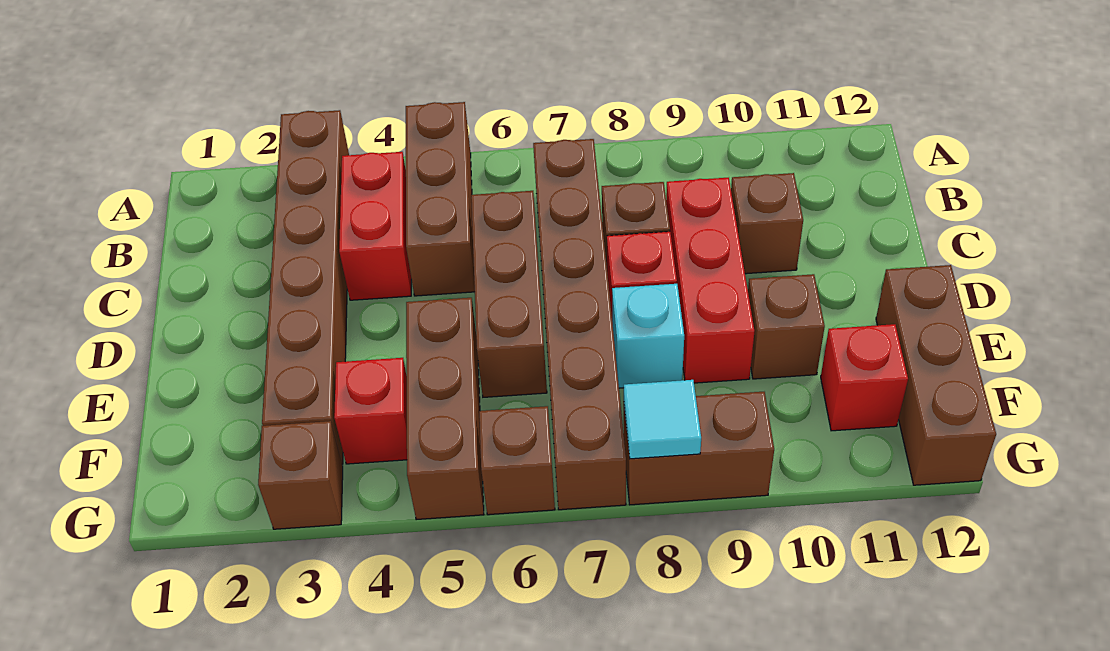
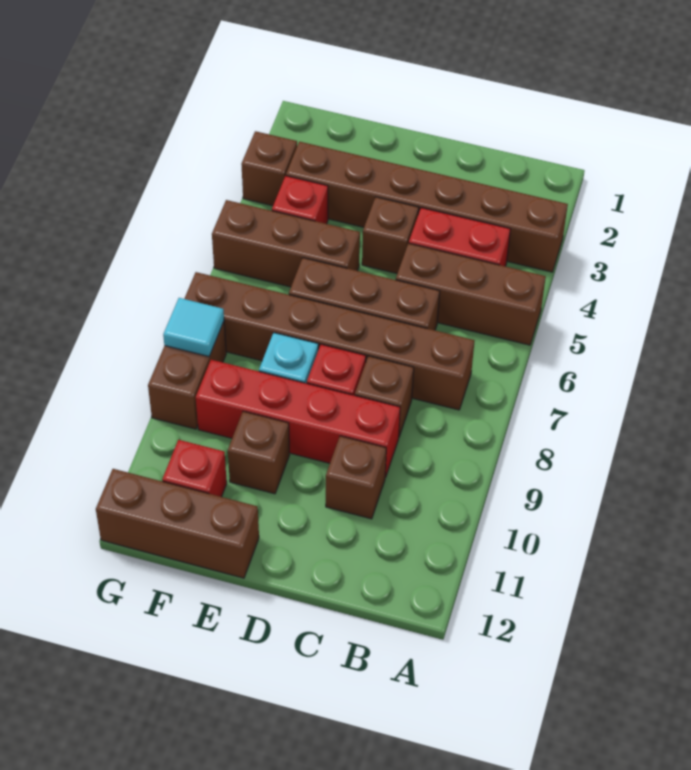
red 1x3 brick [666,178,755,383] -> red 1x4 brick [196,360,400,478]
brown 1x1 brick [479,406,555,515] -> brown 1x1 brick moved to [362,197,419,273]

